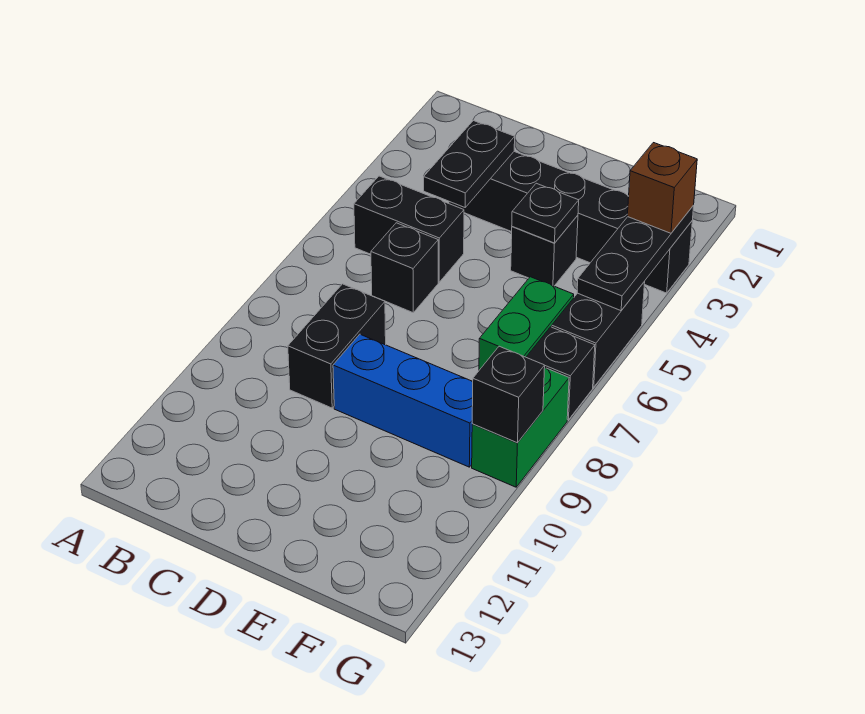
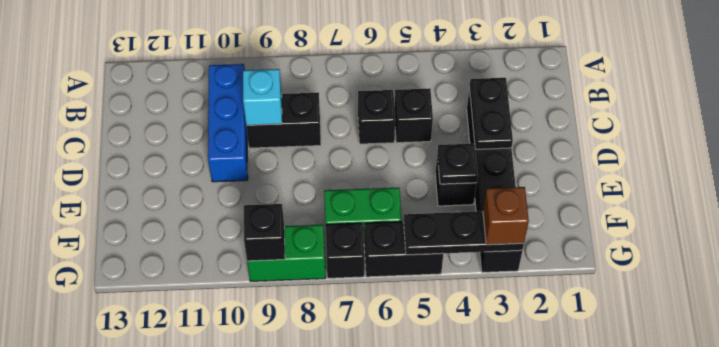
black 1x2 brick [354,176,464,282] -> black 1x1 brick [394,88,433,143]
black 1x2 plate [424,121,515,207] -> black 1x2 plate turned to [469,78,513,149]
none -> cyan 1x1 brick [243,69,282,125]
blue 1x3 brick [333,334,473,467] -> blue 1x3 brick moved to [208,64,248,182]

